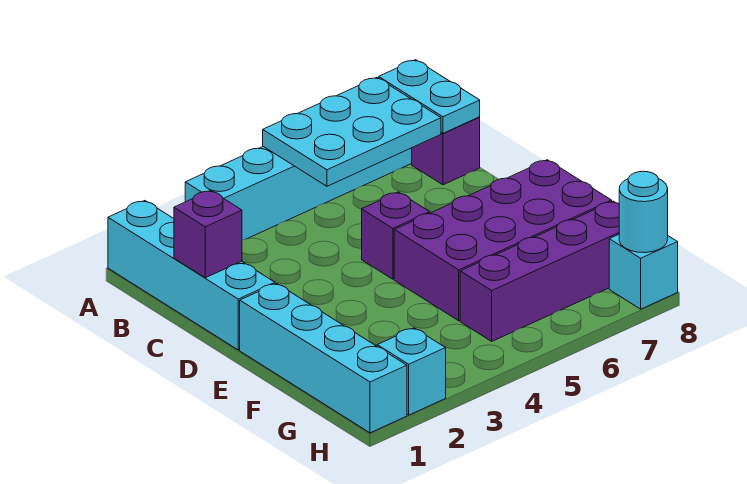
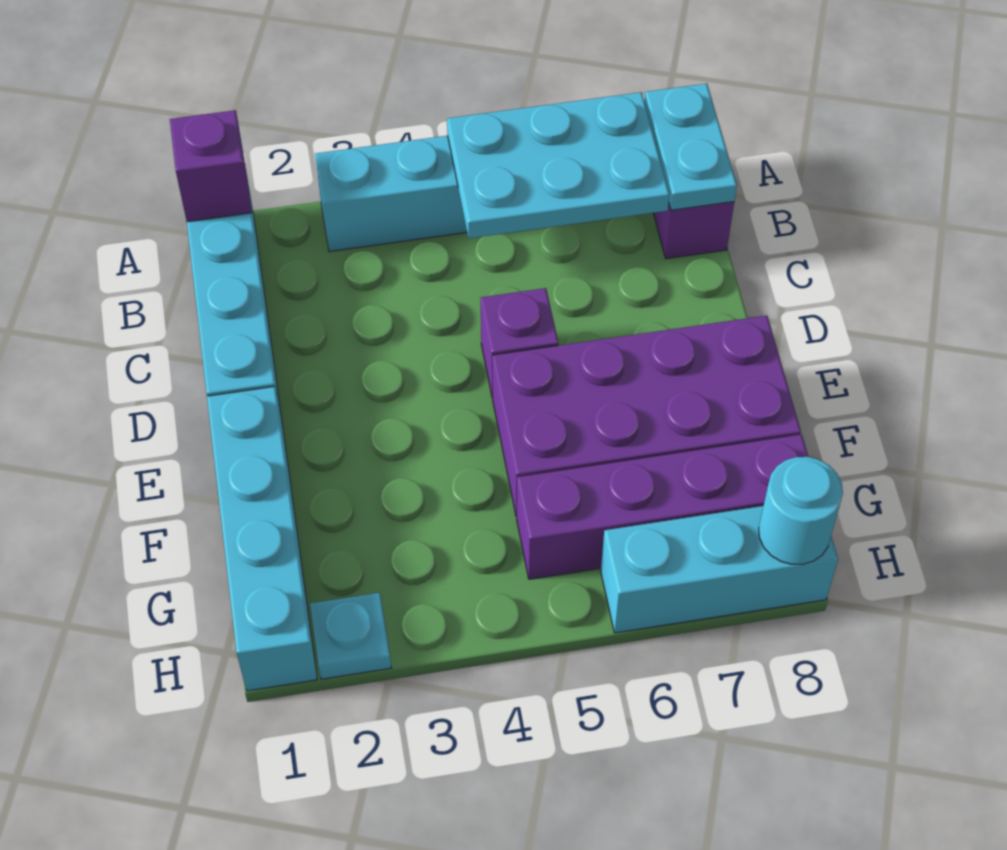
purple 1x1 brick [174,191,242,278] -> purple 1x1 brick moved to [170,110,252,222]
cyan 1x1 brick [377,328,446,415] -> cyan 1x1 plate [310,593,391,679]
cyan 1x1 brick [609,234,678,309] -> cyan 1x3 brick [601,506,838,633]

